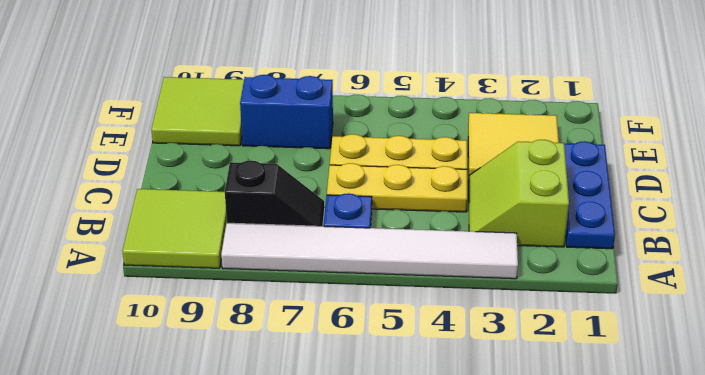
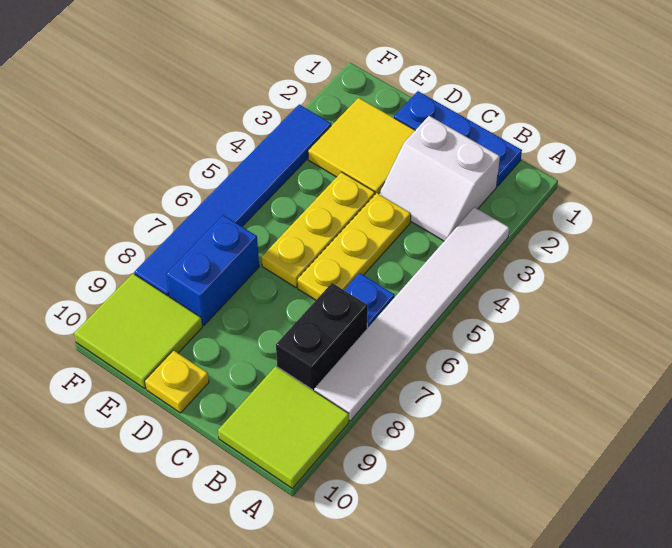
lime 2x2 slope [469,140,569,247] -> white 2x2 slope [379,116,500,241]
black 1x2 slope [225,160,324,226] -> black 1x2 brick [276,283,368,391]
none -> yellow 1x1 plate [145,350,209,413]
none -> blue 1x6 tile [134,105,331,296]

